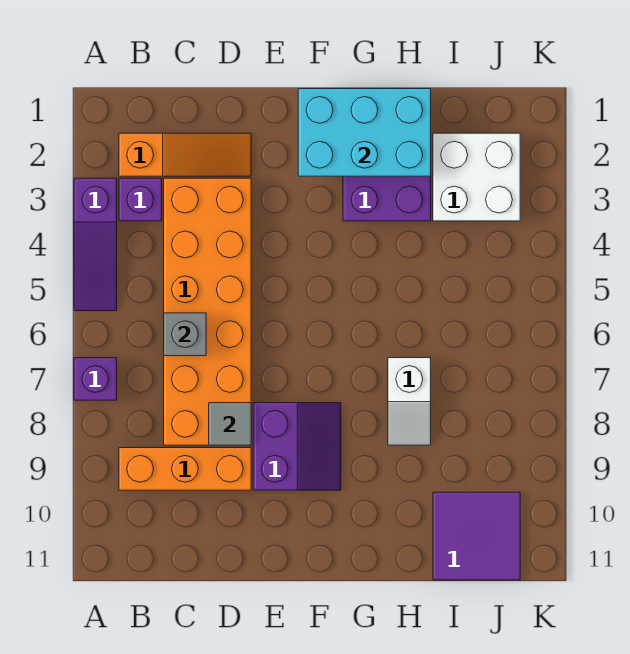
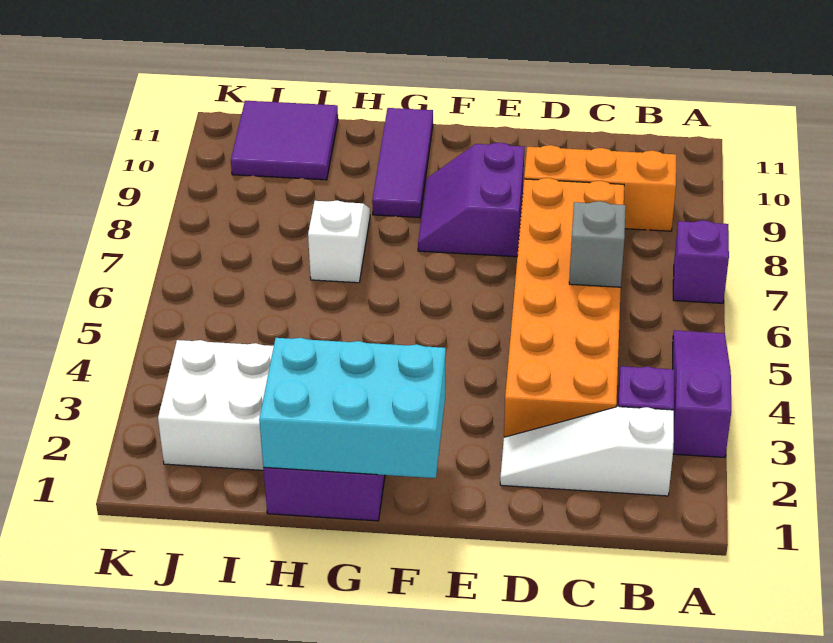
orange 1x3 slope [119,133,251,176] -> white 1x3 slope [500,407,674,496]
grey 1x1 tile [209,403,251,445] -> none
none -> purple 1x3 tile [372,108,433,217]

